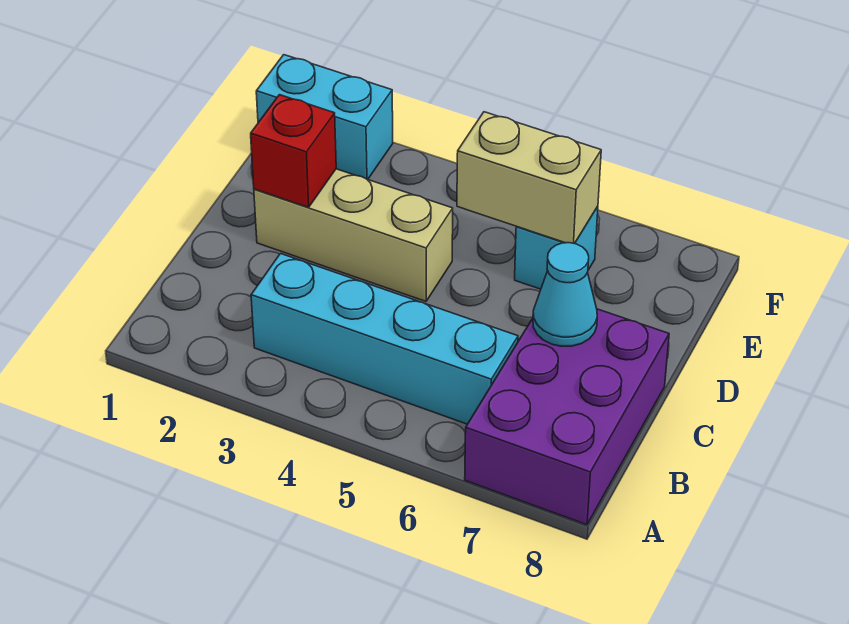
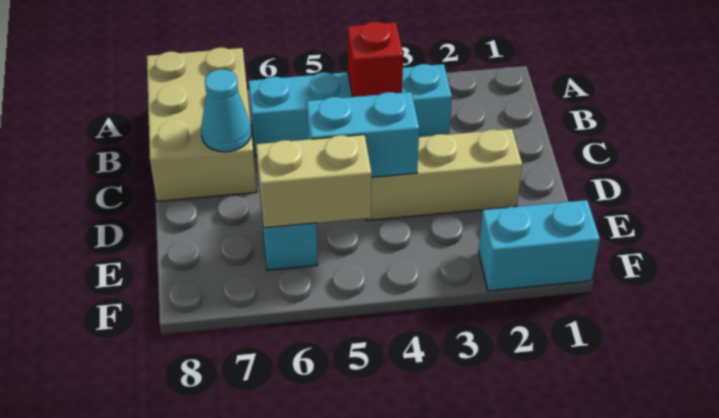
purple 2x3 brick [465,309,669,525] -> tan 2x3 brick [147,48,257,202]
red 1x1 brick [251,95,336,207] -> red 1x1 brick moved to [348,22,403,97]
none -> cyan 1x2 brick [306,92,419,177]

